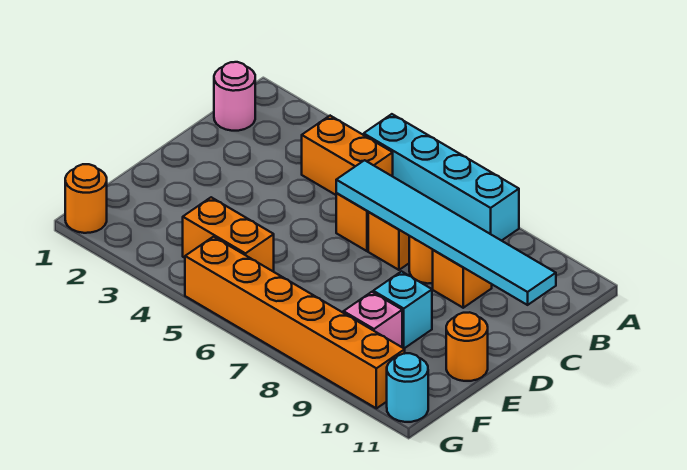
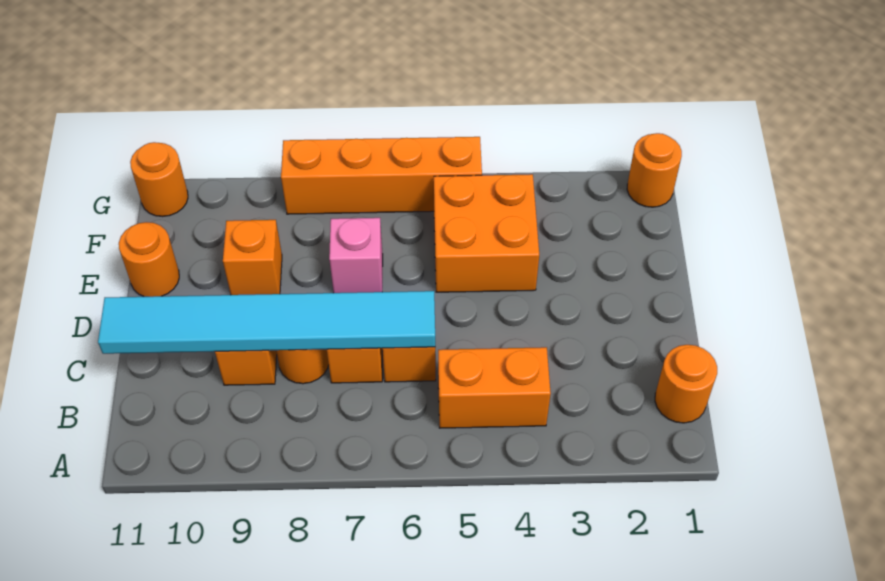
cyan 1x4 brick [364,114,519,241] -> none
pink 1x1 round brick [214,62,255,131] -> orange 1x1 round brick [655,345,717,423]
cyan 1x1 brick [373,271,432,348] -> orange 1x1 brick [223,220,282,295]
orange 1x2 brick [183,197,274,272] -> orange 2x2 brick [434,174,539,292]
pink 1x1 brick [343,292,402,347] -> pink 1x1 brick moved to [329,218,383,293]
orange 1x6 brick [185,237,405,408] -> orange 1x4 brick [281,137,482,214]
cyan 1x1 round brick [387,353,428,422] -> orange 1x1 round brick [130,142,188,217]

